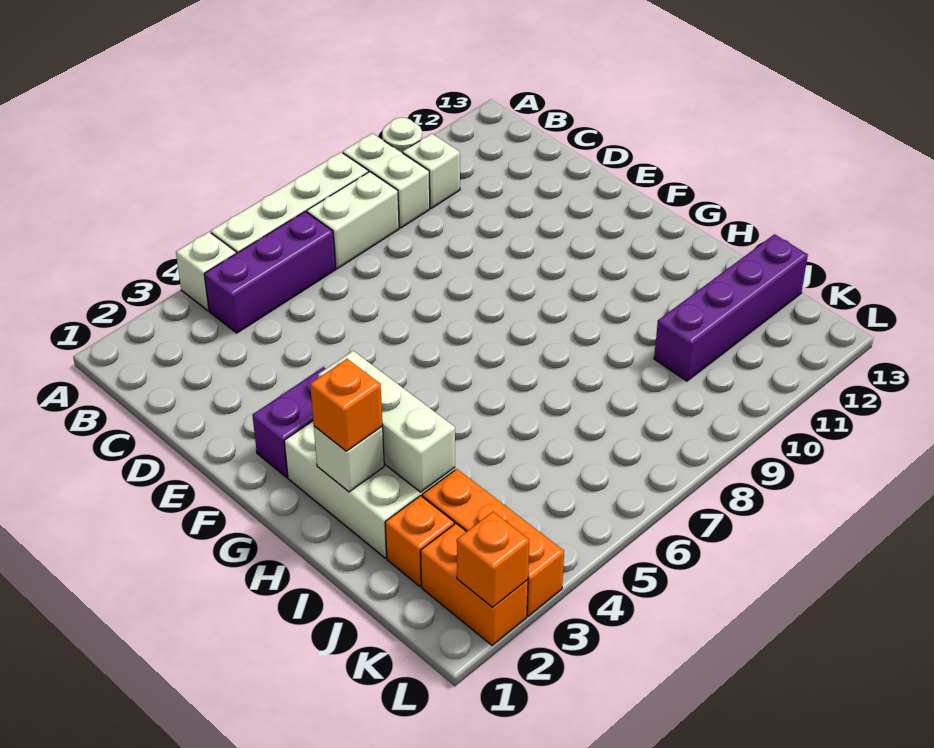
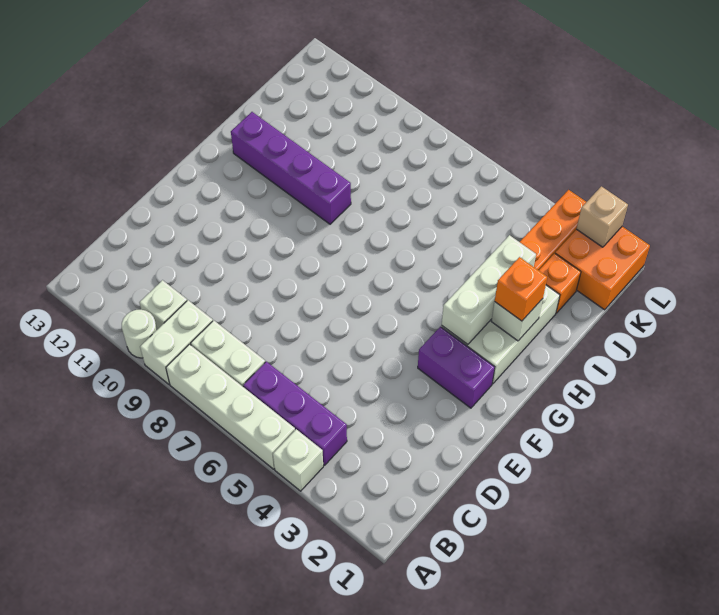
purple 1x4 brick [654,234,808,381] -> purple 1x4 brick moved to [231,112,351,224]
orange 1x2 brick [421,524,528,645] -> orange 2x2 brick [555,227,650,310]
orange 1x1 brick [457,512,529,607] -> tan 1x1 brick [577,186,628,247]

